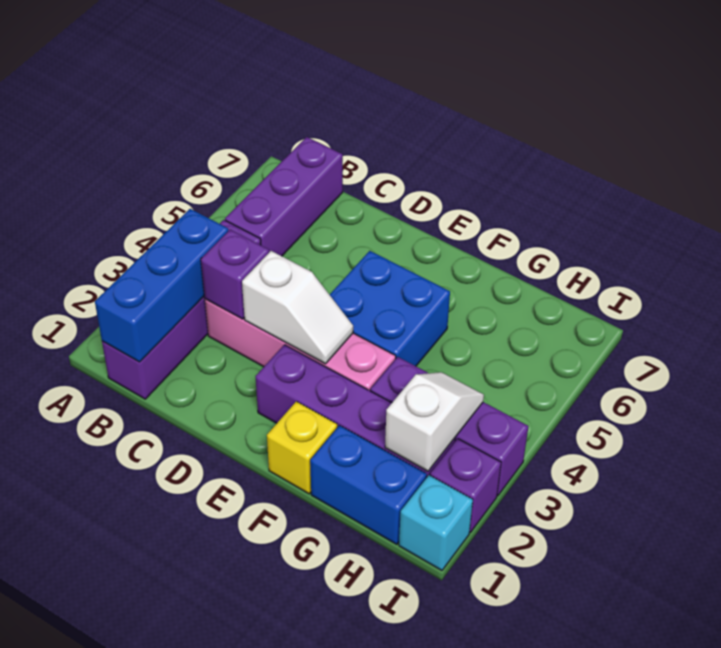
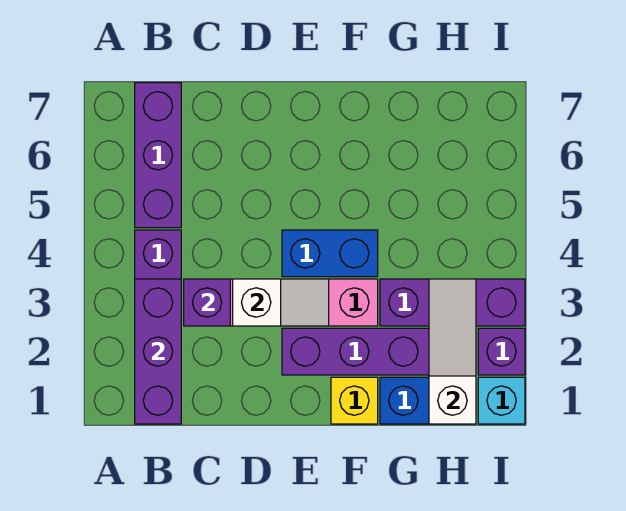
blue 1x3 brick [95,209,228,362] -> purple 1x3 brick [135,279,181,424]
blue 2x2 brick [330,251,450,366] -> blue 1x2 brick [282,230,378,277]
white 1x2 slope [385,372,484,471] -> white 1x3 slope [429,279,476,424]

